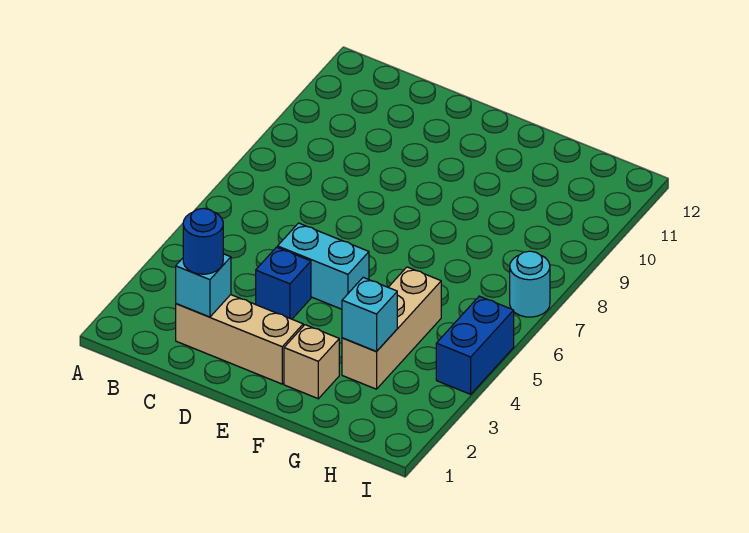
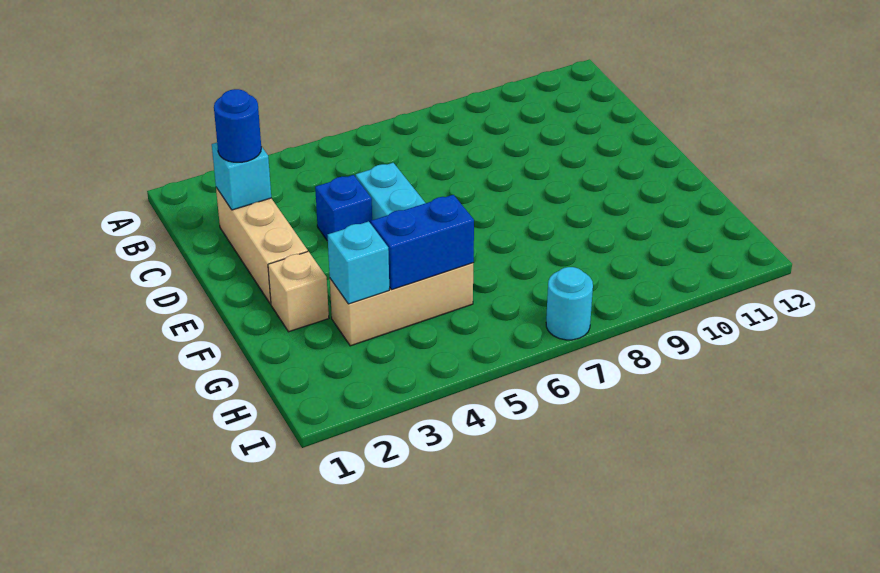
blue 1x2 brick [436,296,514,394] -> blue 1x2 brick moved to [371,195,474,290]

